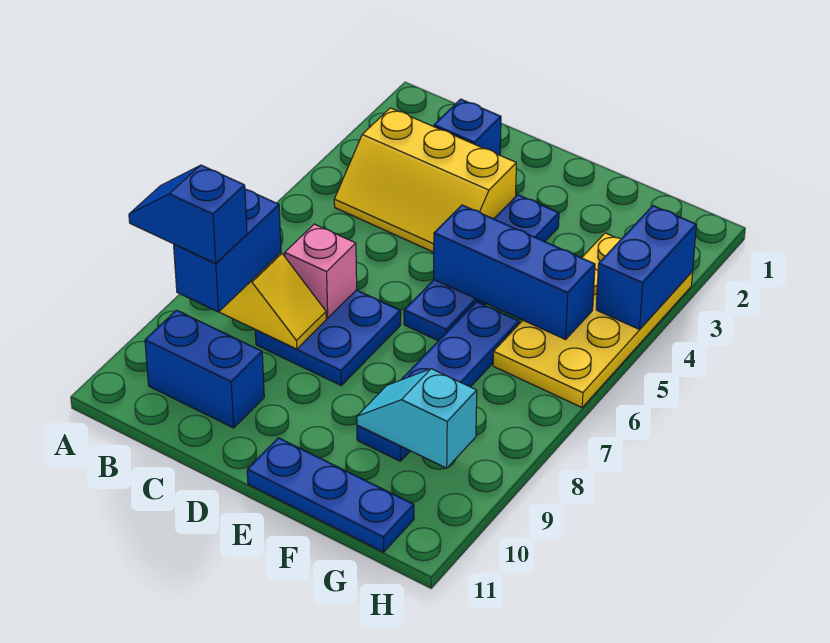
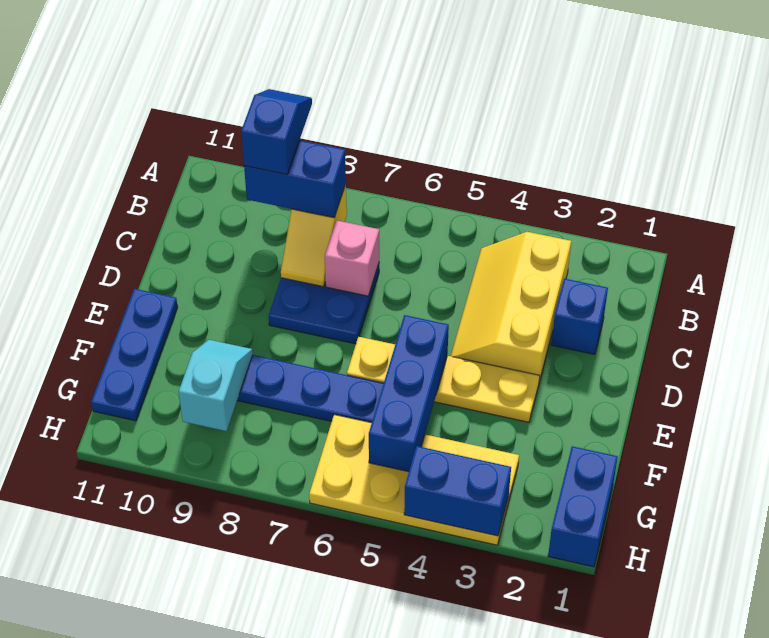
blue 1x2 brick [145,310,264,428] -> blue 1x2 brick moved to [548,446,618,567]
blue 1x4 plate [404,195,559,341] -> yellow 1x4 plate [347,337,540,422]

